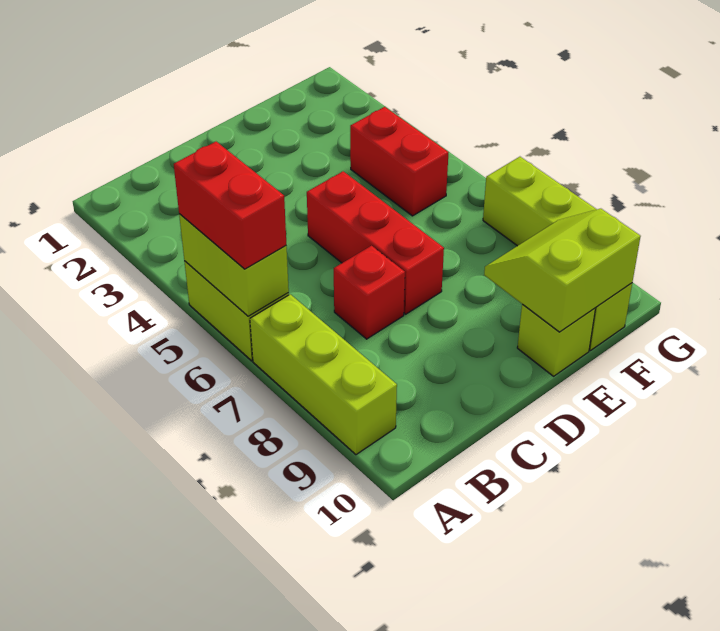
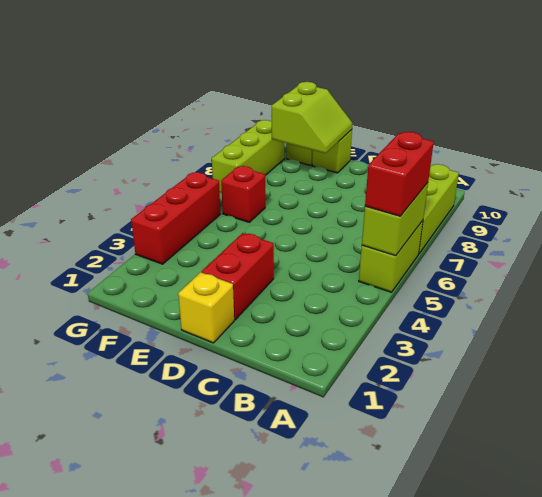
red 1x1 brick [334,246,405,339] -> red 1x1 brick moved to [221,166,265,222]
none -> yellow 1x1 brick [178,272,234,343]
red 1x3 brick [307,171,444,314] -> red 1x3 brick moved to [131,172,220,264]
lime 2x2 slope [484,209,641,332] -> lime 2x2 slope turned to [272,82,353,153]
red 1x2 brick [350,107,449,216] -> red 1x2 brick moved to [202,233,274,320]

